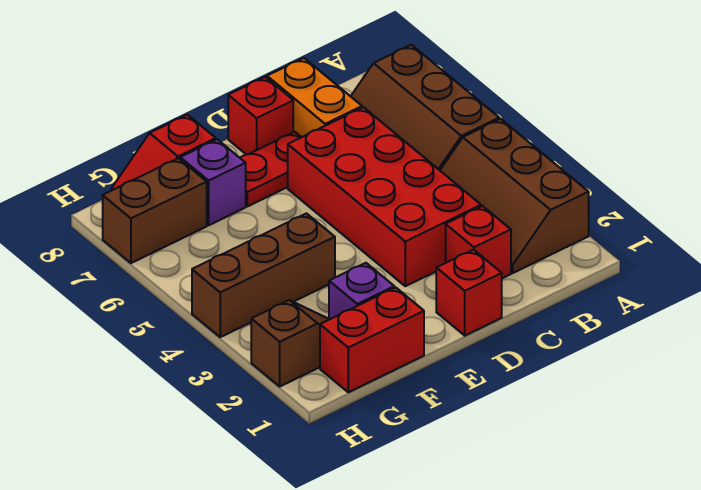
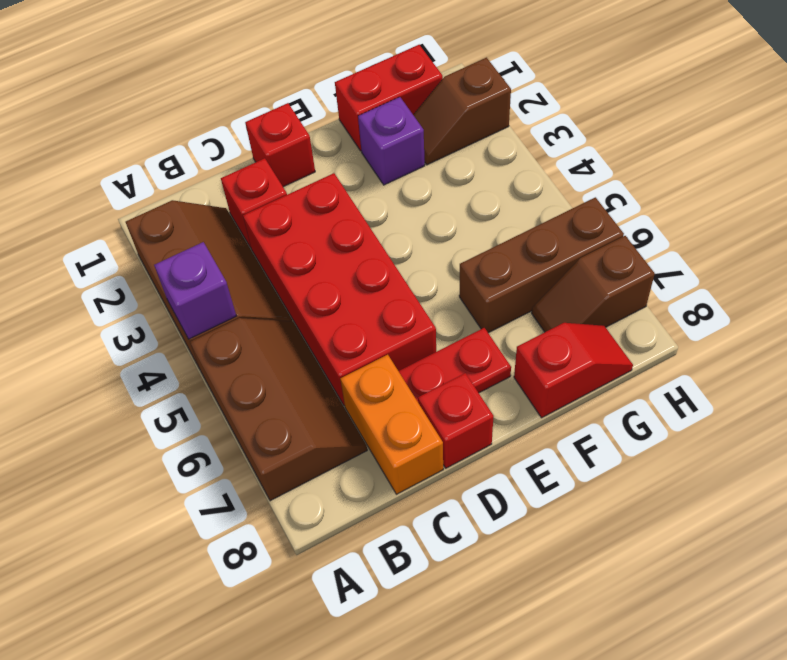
brown 1x3 brick [192,213,335,337] -> brown 1x3 brick moved to [459,197,624,333]
purple 1x1 brick [180,139,246,225] -> purple 1x1 brick moved to [154,242,236,339]
brown 1x2 brick [103,158,207,263] -> brown 1x2 slope [532,236,655,332]

